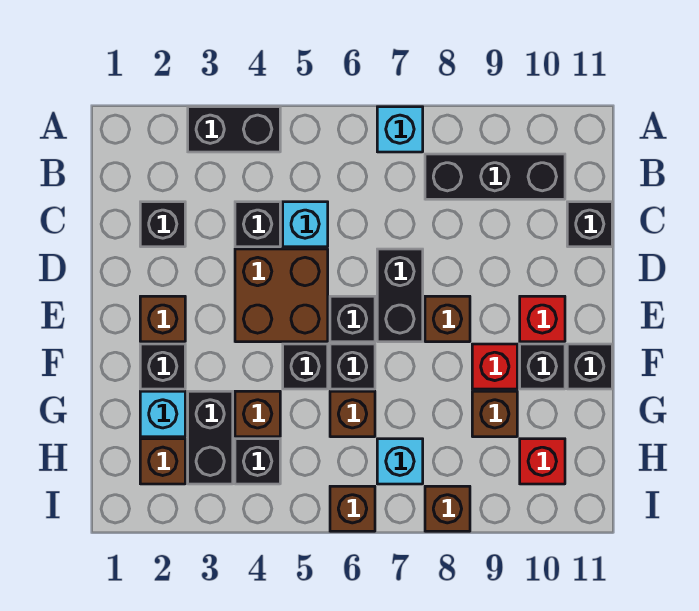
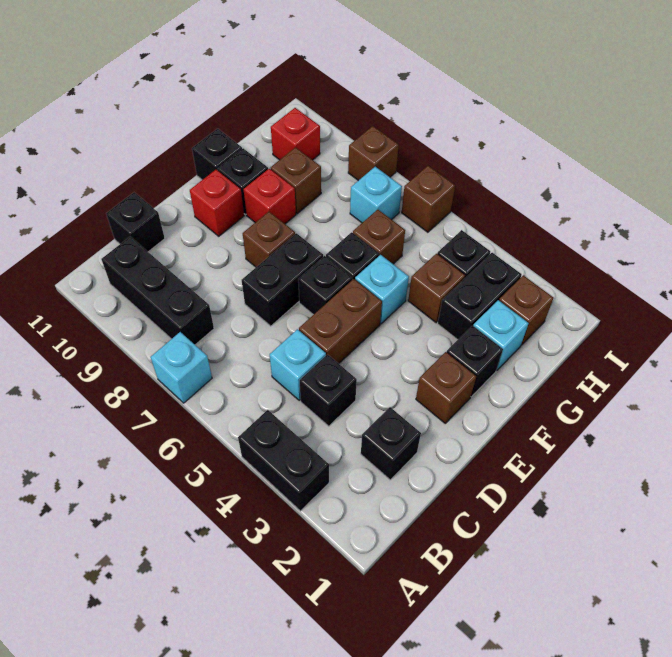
brown 2x2 brick [235,249,328,342] -> brown 1x2 brick [299,279,382,364]
black 1x1 brick [283,344,328,389] -> cyan 1x1 brick [355,255,409,324]

